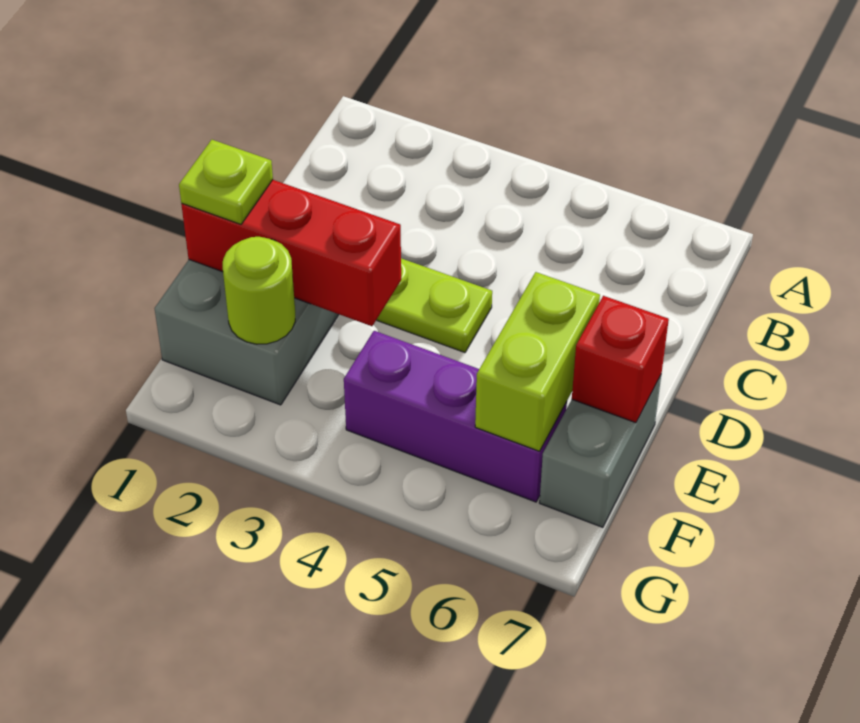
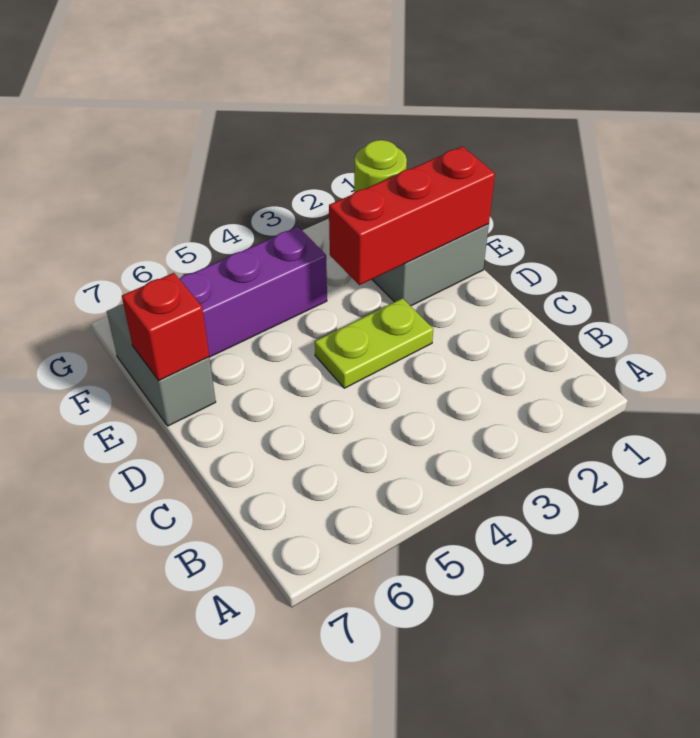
lime 1x1 plate [179,140,273,224] -> none
lime 1x2 brick [475,272,600,451] -> none

